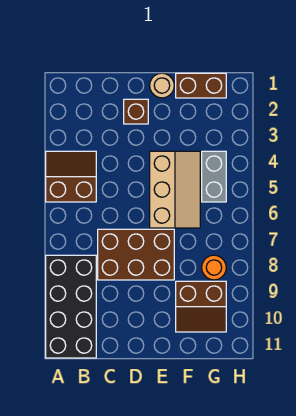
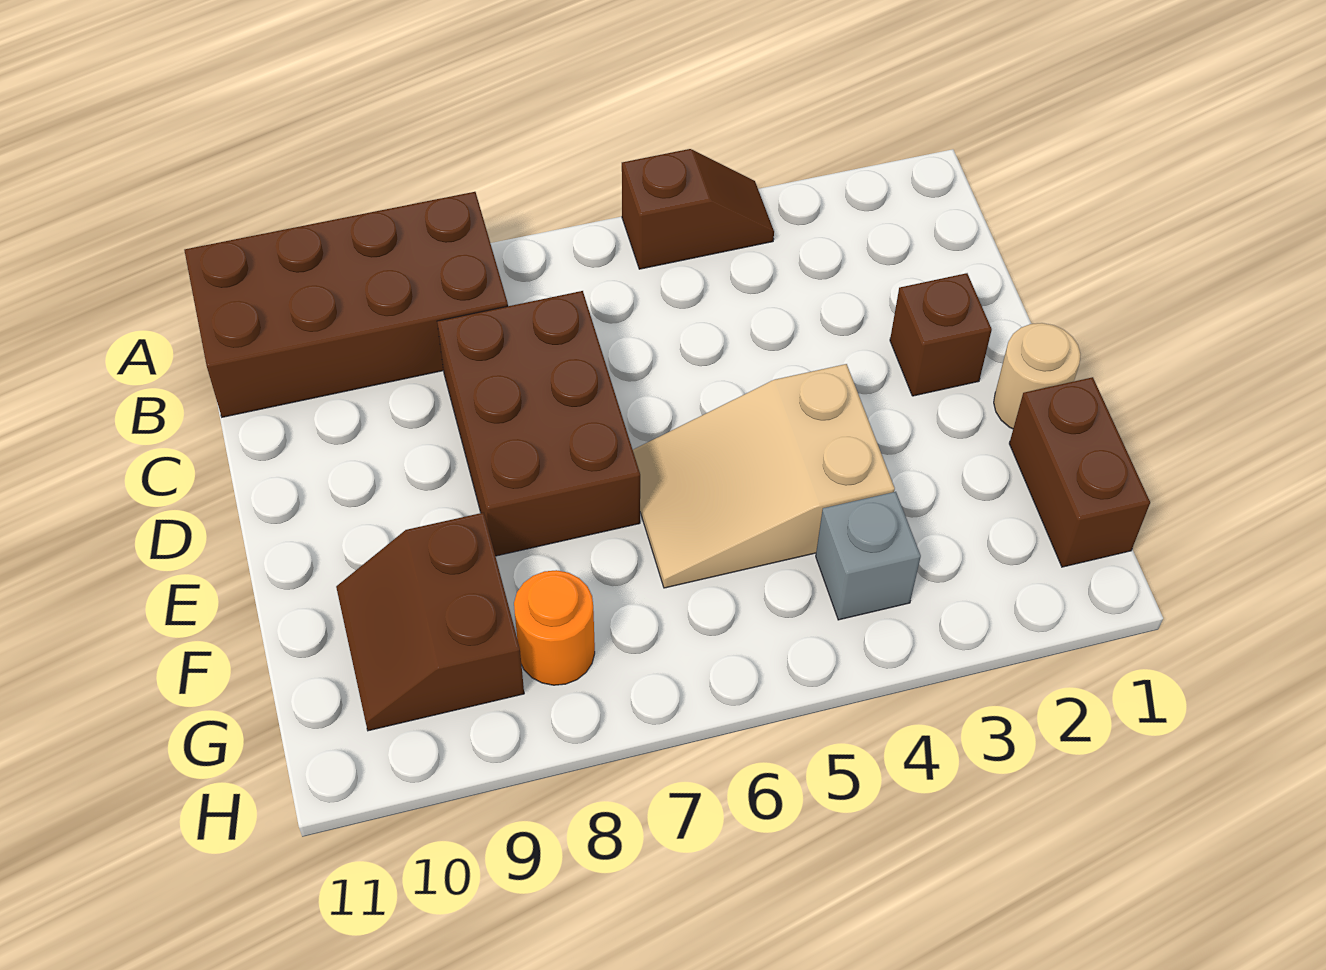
brown 2x2 slope [46,151,96,202] -> brown 1x2 slope [622,149,774,269]
black 2x4 brick [46,255,96,358] -> brown 2x4 brick [184,192,508,417]
tan 2x3 slope [150,151,200,228] -> tan 2x3 slope turned to [633,364,895,588]
grey 1x2 brick [202,151,226,202] -> grey 1x1 brick [816,492,921,620]

